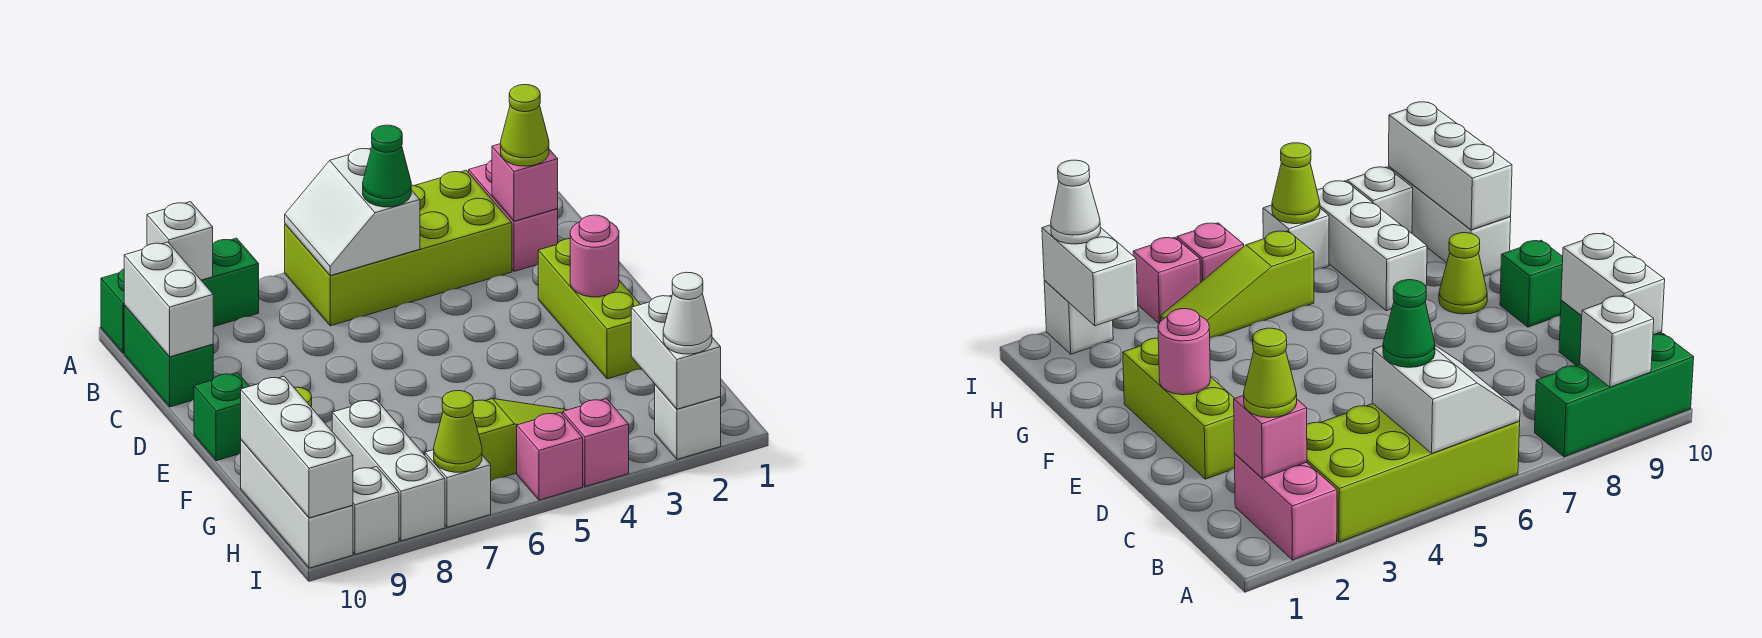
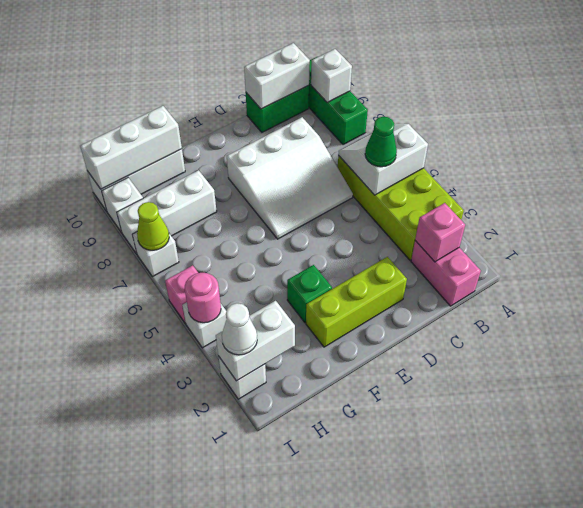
pink 1x2 brick [469,160,558,271] -> pink 1x2 brick turned to [411,241,481,306]
lime 1x1 cone [501,85,549,166] -> none
none -> white 3x3 slope [227,117,353,239]
pink 1x1 round brick [570,215,619,297] -> pink 1x1 round brick moved to [185,273,221,323]
green 1x1 brick [194,373,249,461] -> green 1x1 brick moved to [287,265,332,323]
lime 1x1 cone [1439,233,1487,314] -> none
lime 1x3 slope [473,399,566,481] -> none
pink 1x1 brick [563,399,629,487] -> white 1x1 brick [182,302,227,348]

